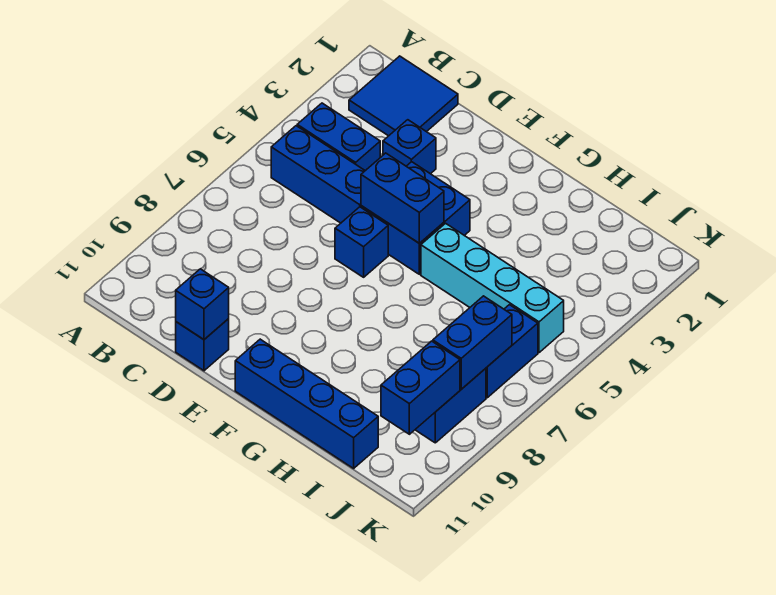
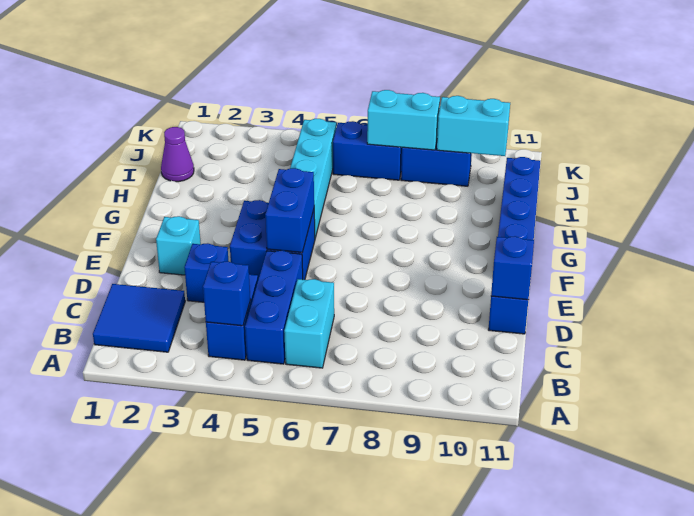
none -> cyan 1x2 brick [284,279,334,368]
none -> cyan 1x1 brick [156,216,201,275]
blue 1x1 brick [335,207,388,277] -> blue 1x1 brick moved to [203,261,250,326]
none -> purple 1x1 cone [161,127,194,182]
blue 1x2 brick [433,296,512,389] -> cyan 1x2 brick [367,90,440,150]
blue 1x2 brick [381,341,460,434] -> cyan 1x2 brick [437,96,510,156]

